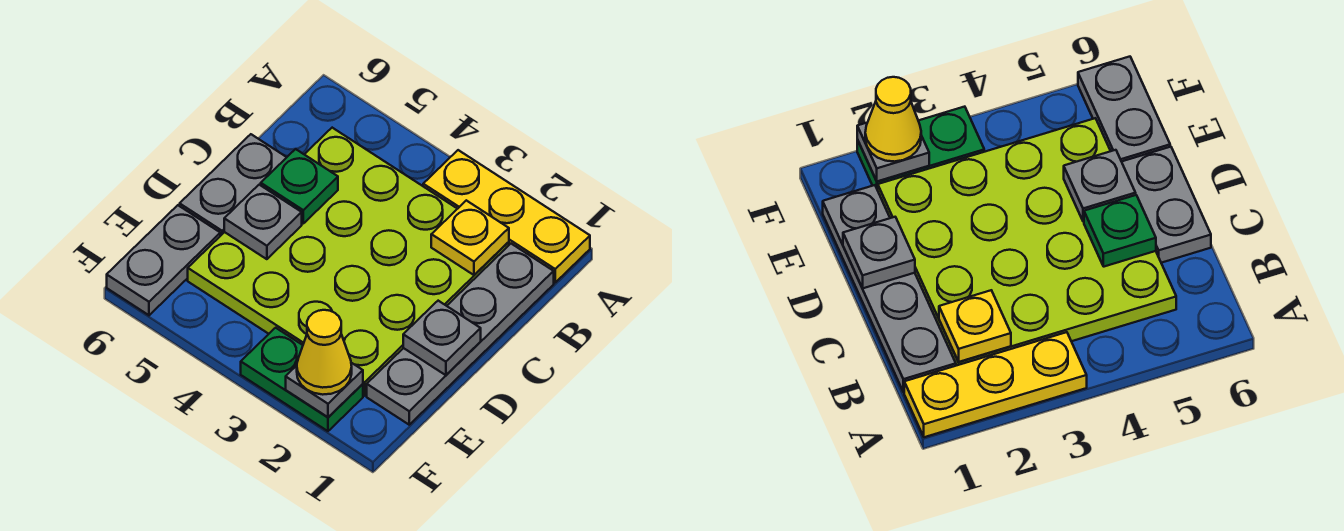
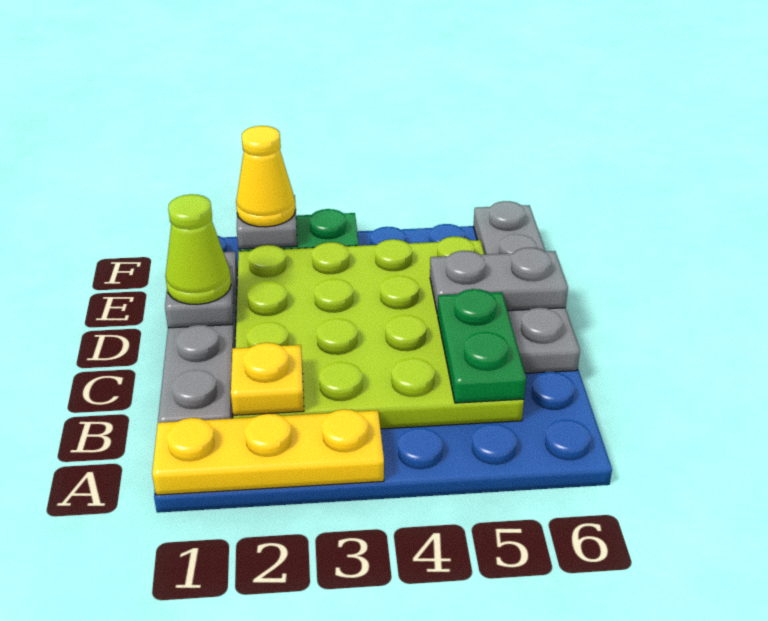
green 1x1 plate [261,149,338,223] -> green 1x2 plate [438,289,526,403]
none -> lime 1x1 cone [165,194,231,305]
grey 1x1 plate [224,185,302,259] -> grey 1x2 plate [430,248,568,314]

